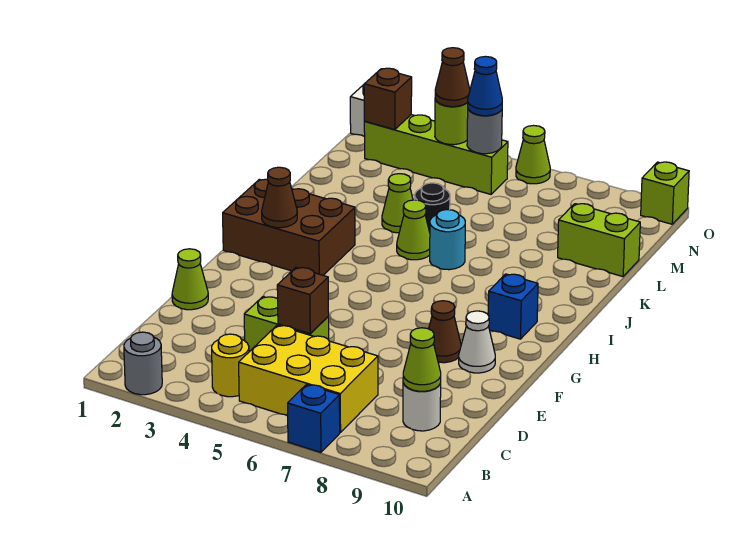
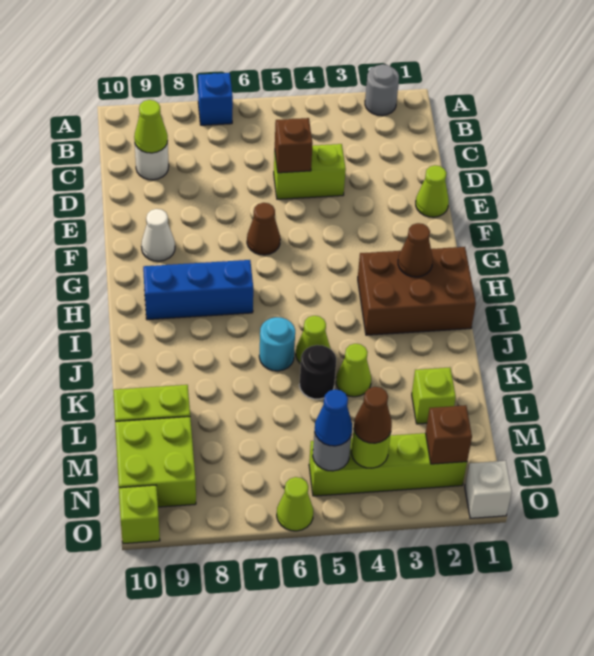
yellow 1x1 round brick [212,334,249,397] -> none
yellow 2x3 brick [239,325,378,433] -> none
brown 1x1 cone [429,301,461,363] -> brown 1x1 cone moved to [247,203,280,255]
blue 1x1 brick [488,274,538,339] -> blue 1x3 brick [143,260,253,320]
none -> lime 1x1 brick [412,367,456,424]
none -> lime 2x2 brick [115,417,196,507]

